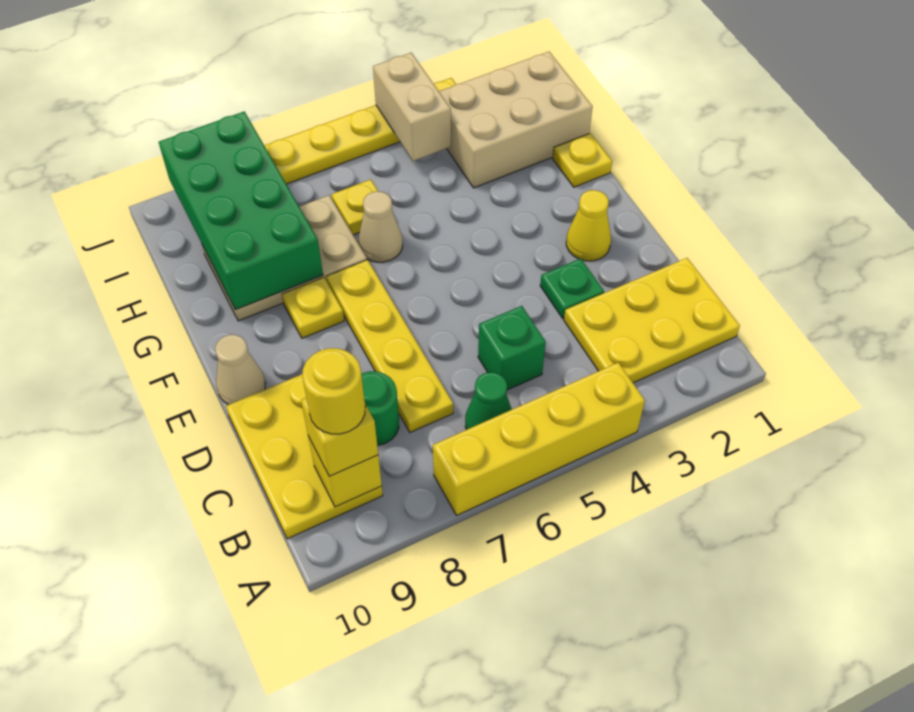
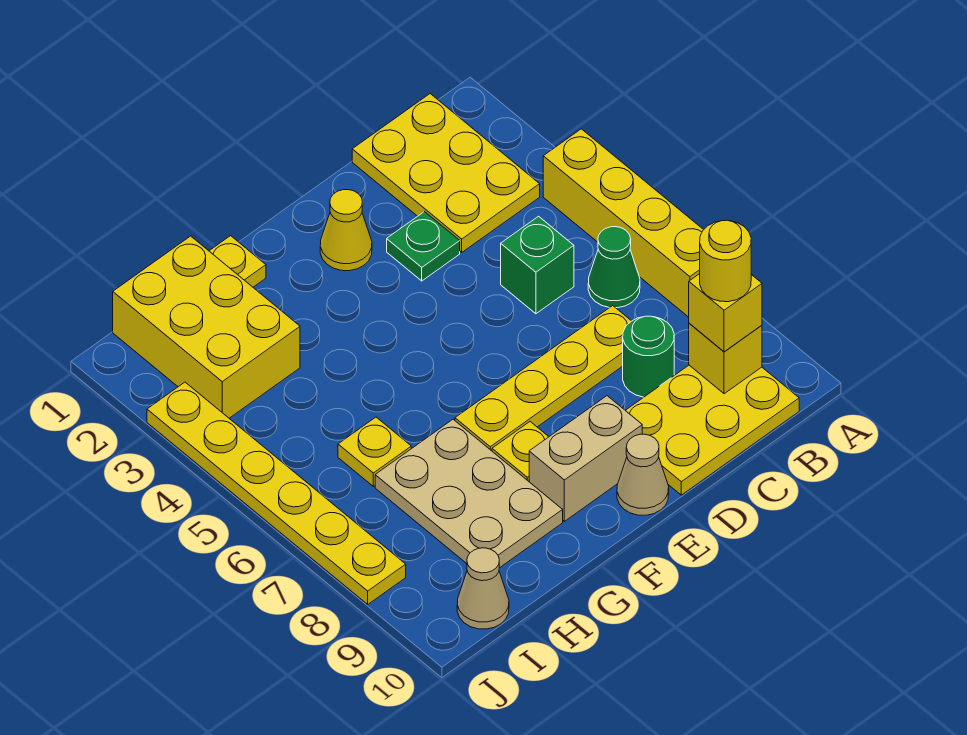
tan 1x1 cone [358,191,403,262] -> tan 1x1 cone moved to [457,548,509,629]
green 2x4 brick [159,111,323,310] -> none
tan 2x3 brick [439,52,593,188] -> yellow 2x3 brick [113,236,300,418]
tan 1x2 brick [373,53,451,161] -> tan 1x2 brick moved to [529,396,642,521]

